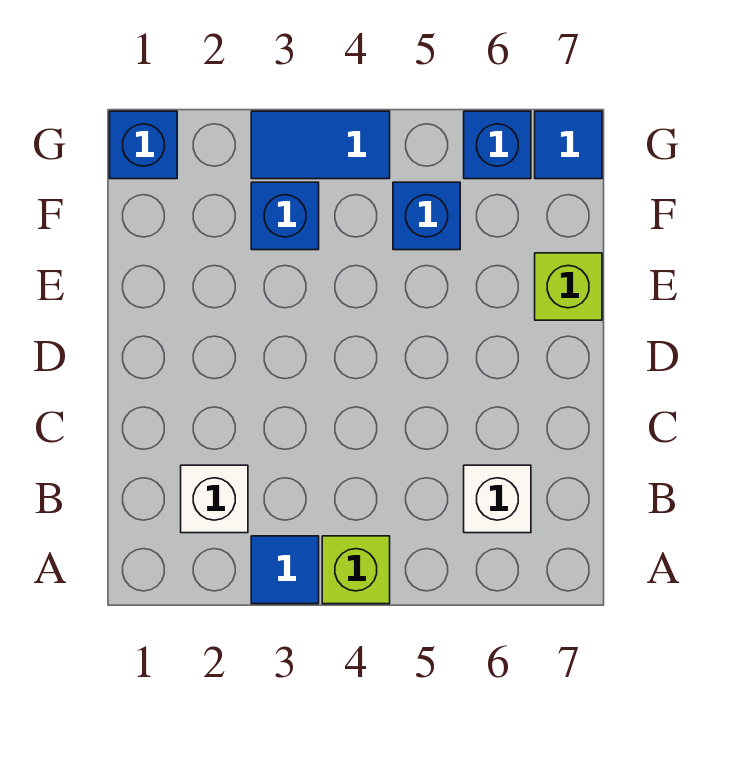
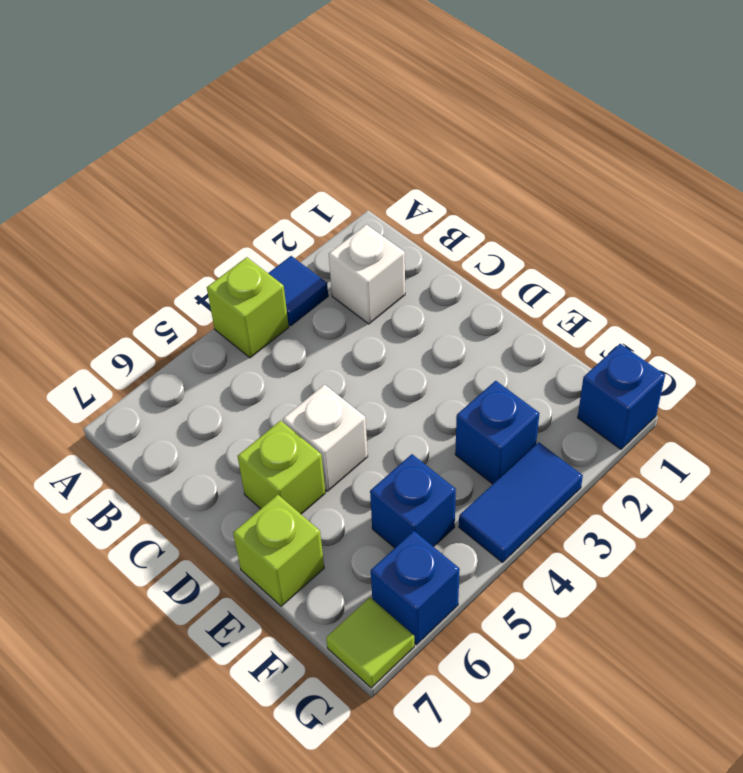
white 1x1 brick [464,465,531,533] -> white 1x1 brick moved to [283,385,368,491]
none -> lime 1x1 brick [237,421,325,514]
blue 1x1 tile [535,111,602,179] -> lime 1x1 tile [326,598,414,688]

